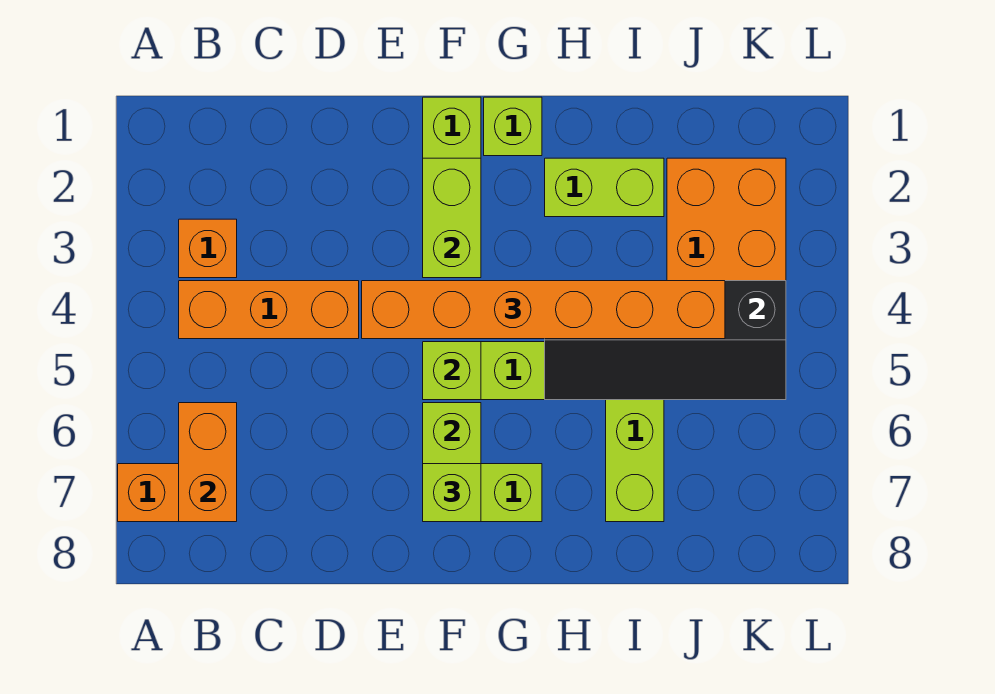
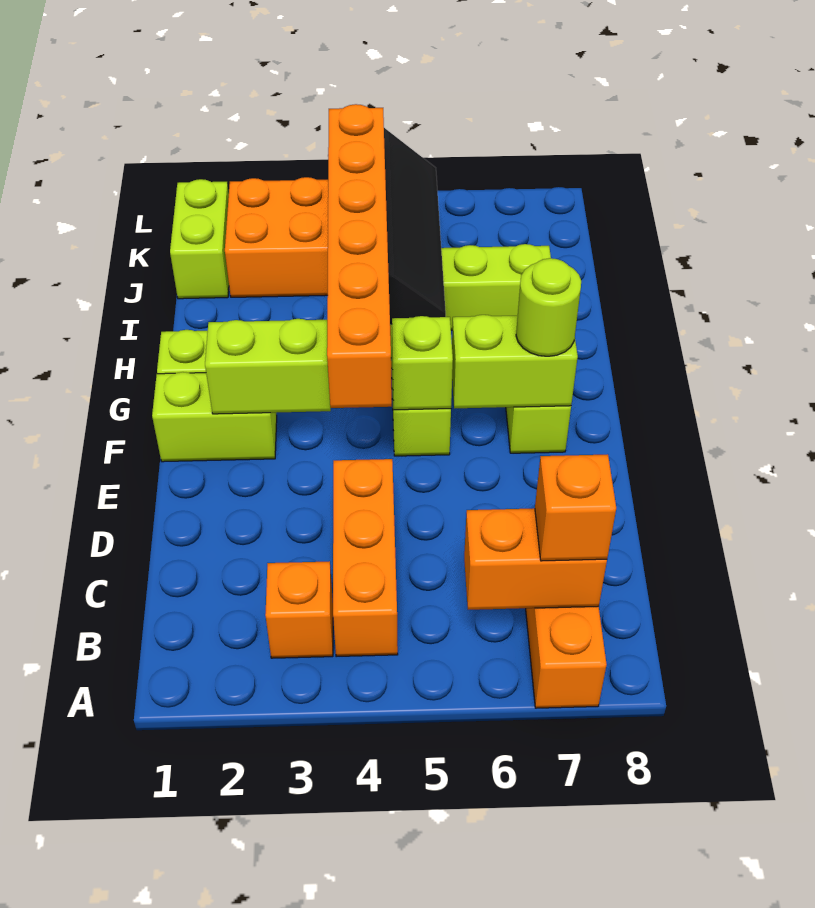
none -> orange 1x1 brick [535,454,616,561]
lime 1x1 brick [423,464,481,522] -> lime 1x1 round brick [516,258,581,356]
lime 1x2 brick [545,158,664,217] -> lime 1x2 brick moved to [170,179,229,299]

